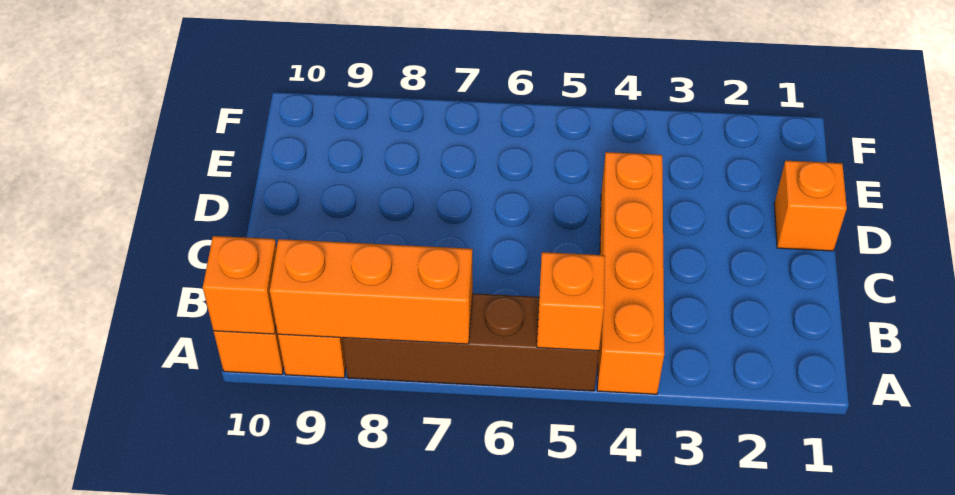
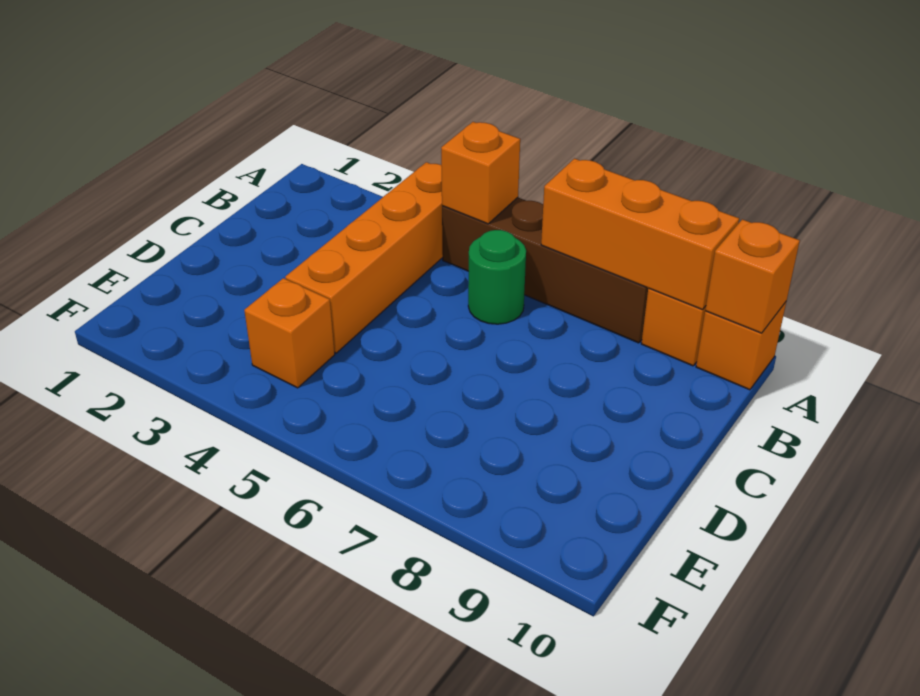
none -> green 1x1 round brick [468,230,526,324]
orange 1x1 brick [774,161,847,251] -> orange 1x1 brick moved to [244,278,335,388]

